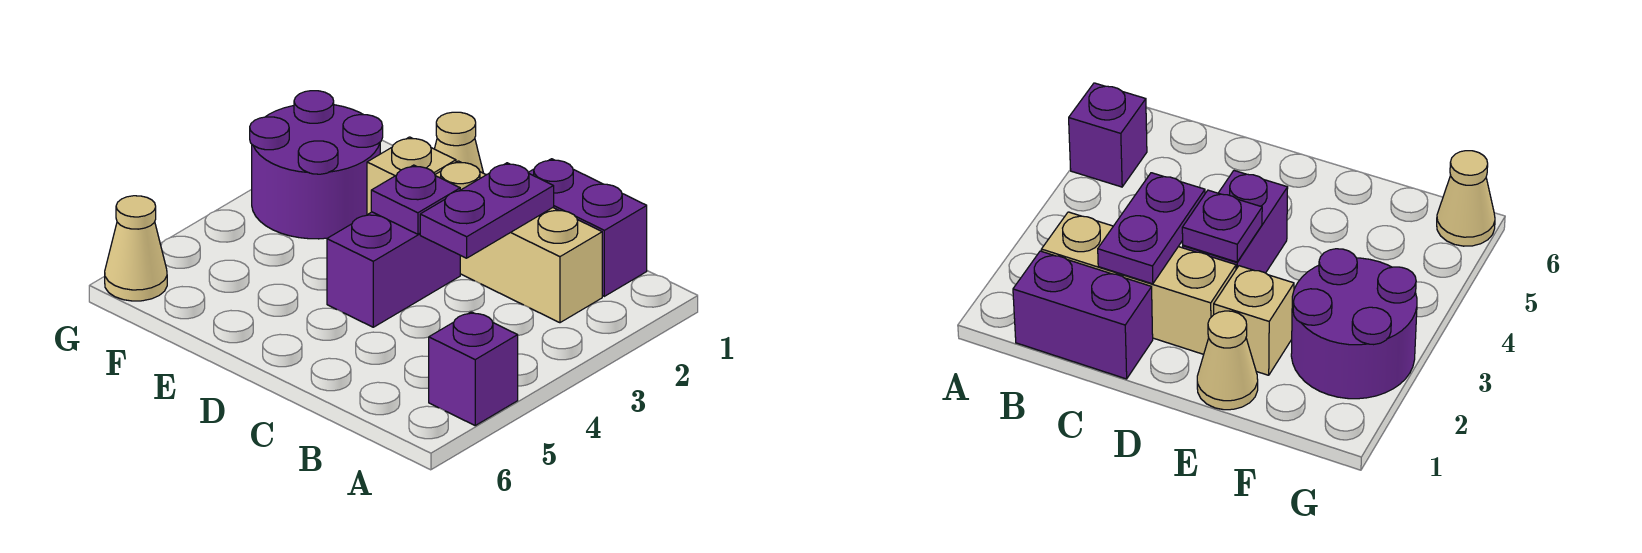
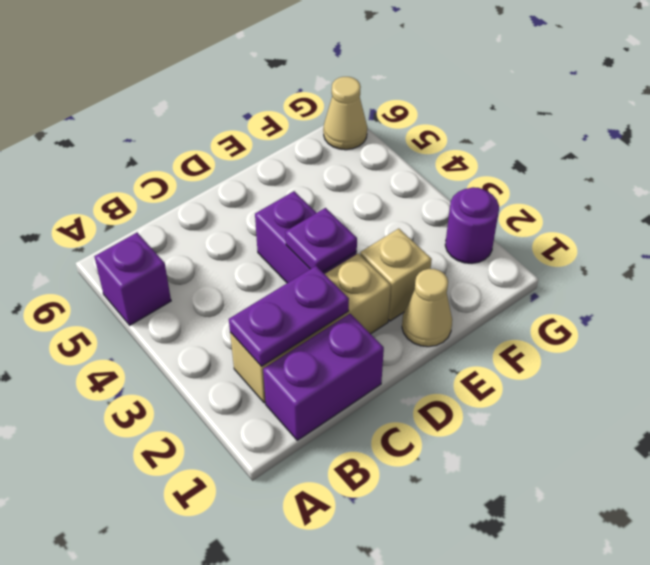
purple 1x2 plate [420,163,554,258] -> purple 1x2 plate turned to [229,266,349,367]
purple 2x2 round brick [250,91,383,239] -> purple 1x1 round brick [445,187,499,263]

